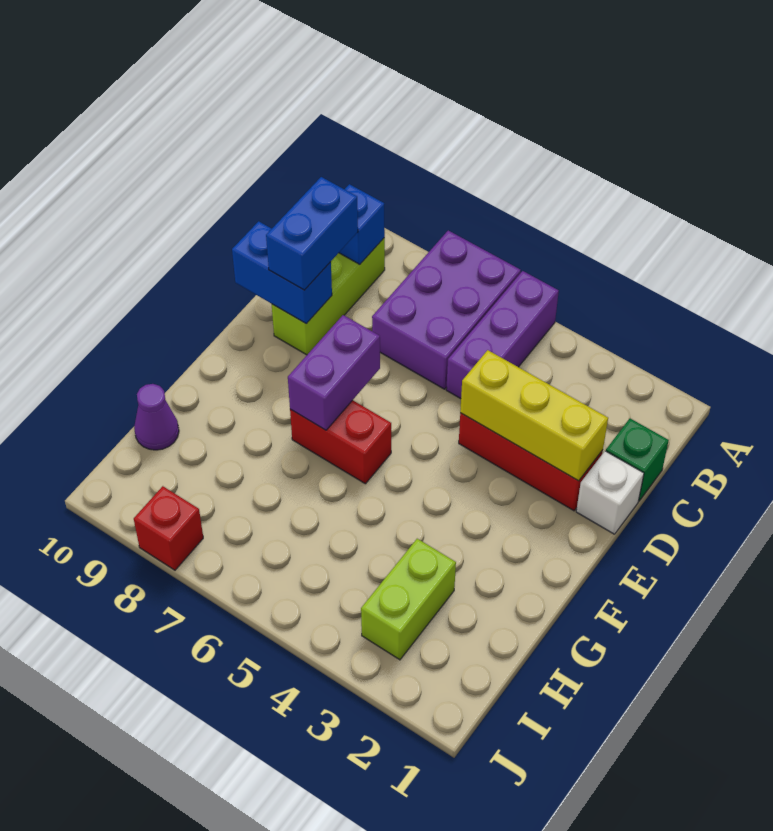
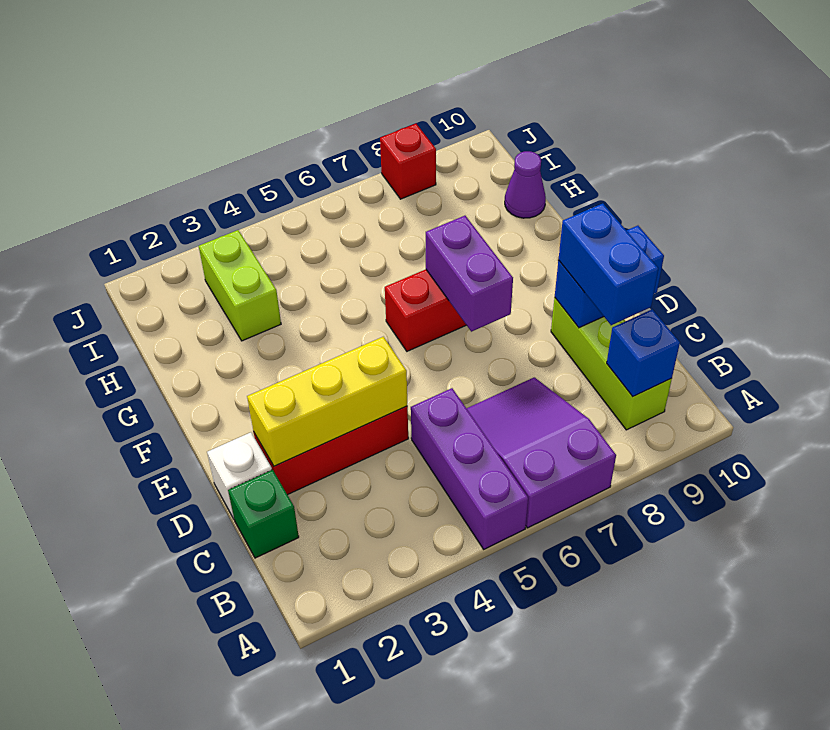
purple 2x3 brick [372,230,521,389] -> purple 2x3 slope [467,377,616,528]

